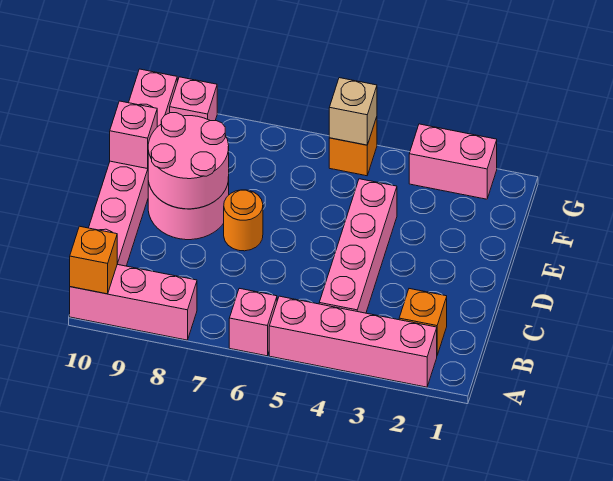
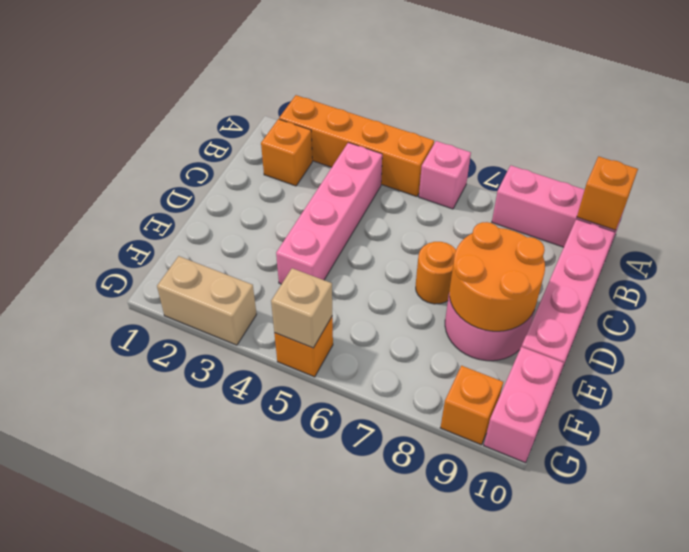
pink 1x4 brick [269,296,437,387] -> orange 1x4 brick [279,95,434,197]
pink 2x2 round brick [148,113,229,209] -> orange 2x2 round brick [449,222,545,331]
pink 1x1 brick [110,101,157,169] -> none
pink 1x2 brick [409,124,497,199] -> tan 1x2 brick [157,256,257,345]
pink 1x1 brick [170,77,217,121] -> orange 1x1 brick [440,366,503,445]

